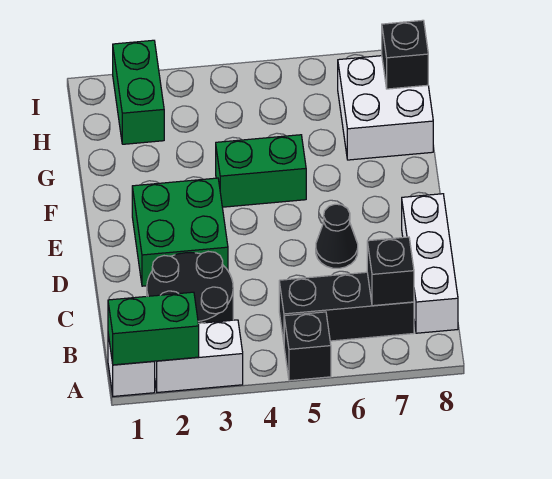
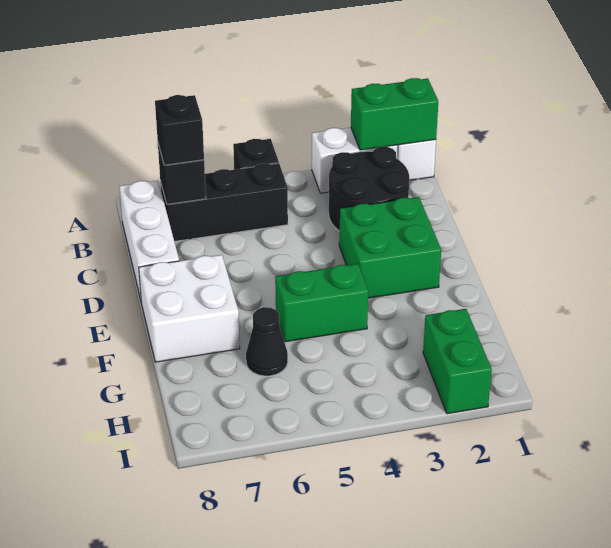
black 1x1 cone [316,204,358,268] -> black 1x1 cone moved to [246,307,288,376]
white 2x2 brick [338,56,433,160] -> white 2x2 brick moved to [139,255,240,362]
black 1x1 brick [382,20,428,89] -> black 1x1 brick moved to [155,95,204,165]

